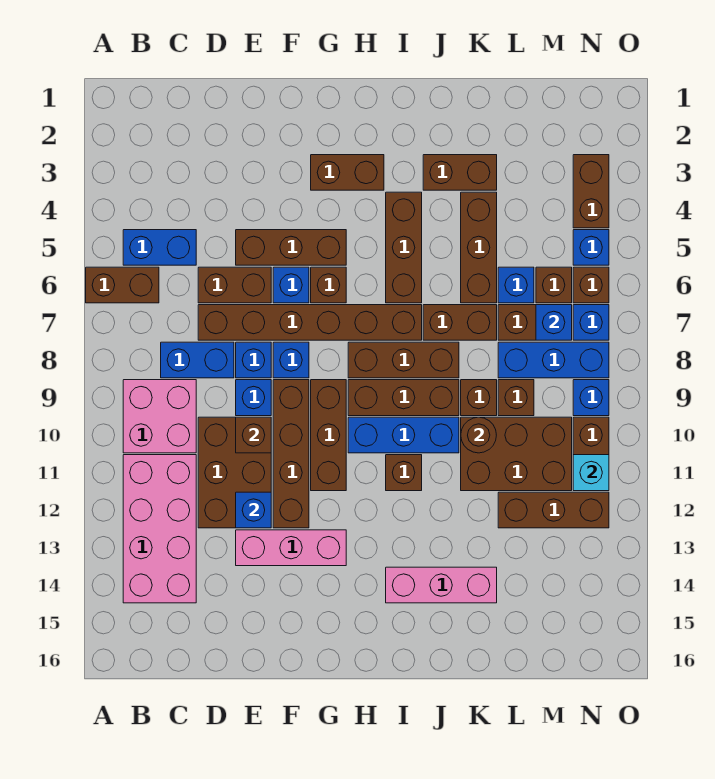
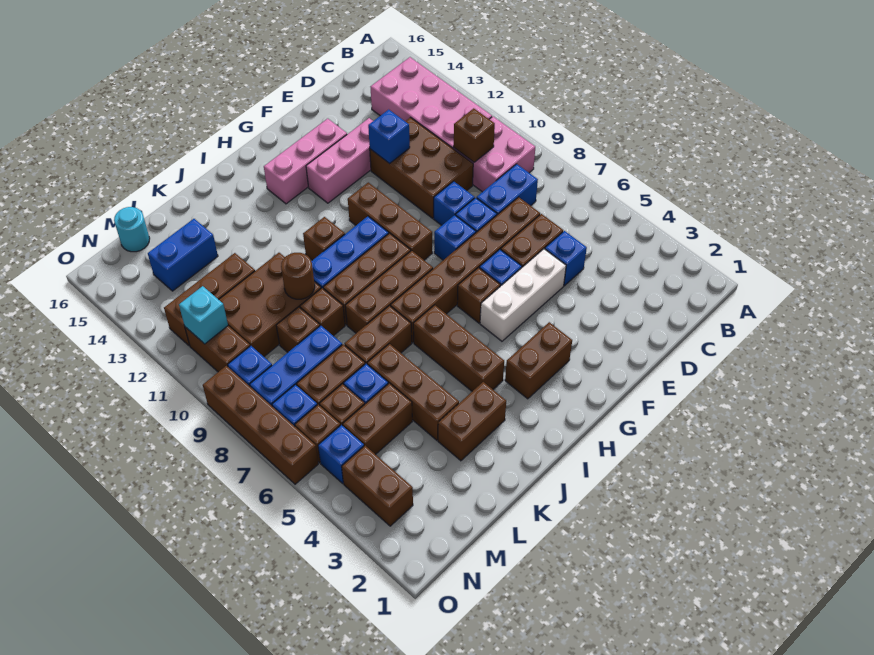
brown 1x2 brick [86,267,159,303] -> brown 1x2 brick moved to [343,383,412,455]
blue 1x2 brick [123,230,196,265] -> blue 1x2 brick moved to [148,219,218,291]
brown 1x3 brick [236,230,346,265] -> white 1x3 brick [480,249,566,341]
brown 1x1 brick [236,417,271,453] -> brown 1x1 brick moved to [454,108,495,162]
brown 1x4 brick [273,380,309,528] -> brown 1x4 brick moved to [203,366,318,484]
pink 1x3 brick [386,567,497,603] -> pink 1x3 brick moved to [264,119,347,204]
blue 1x1 brick [536,305,572,340] -> blue 1x1 brick moved to [545,231,587,286]
none -> cyan 1x1 round brick [114,207,150,252]

